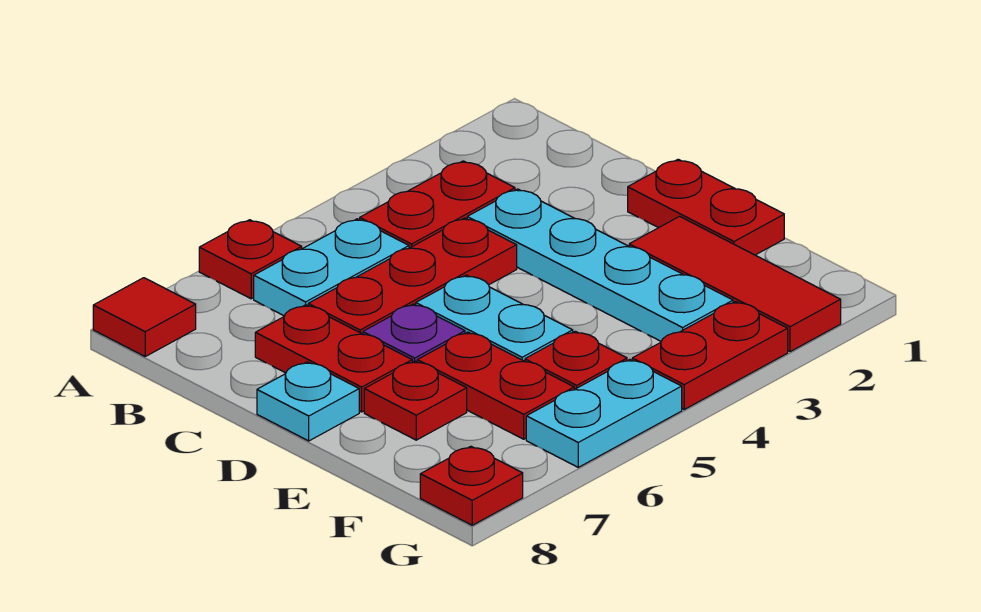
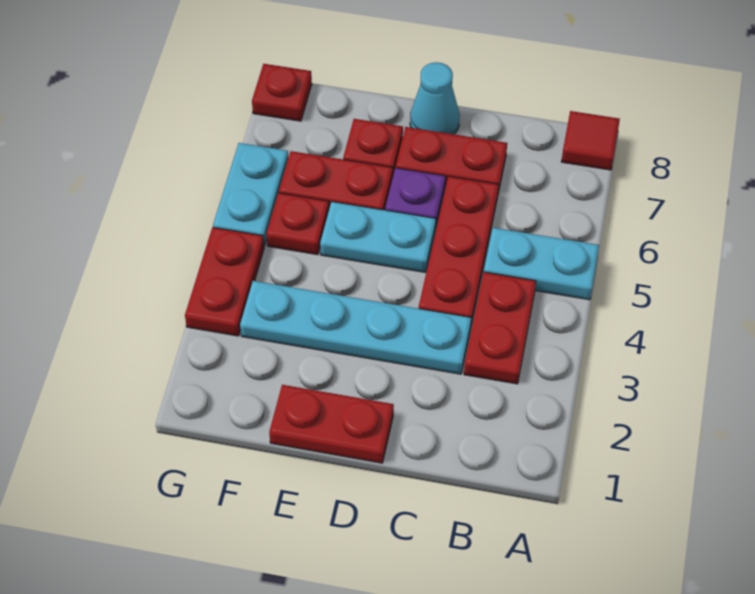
red 1x1 plate [199,220,302,299] -> none
cyan 1x2 plate [254,219,409,316] -> cyan 1x2 plate turned to [484,228,599,300]
cyan 1x1 plate [257,362,359,441] -> cyan 1x1 cone [410,62,460,134]
red 1x3 tile [629,216,841,352] -> none

